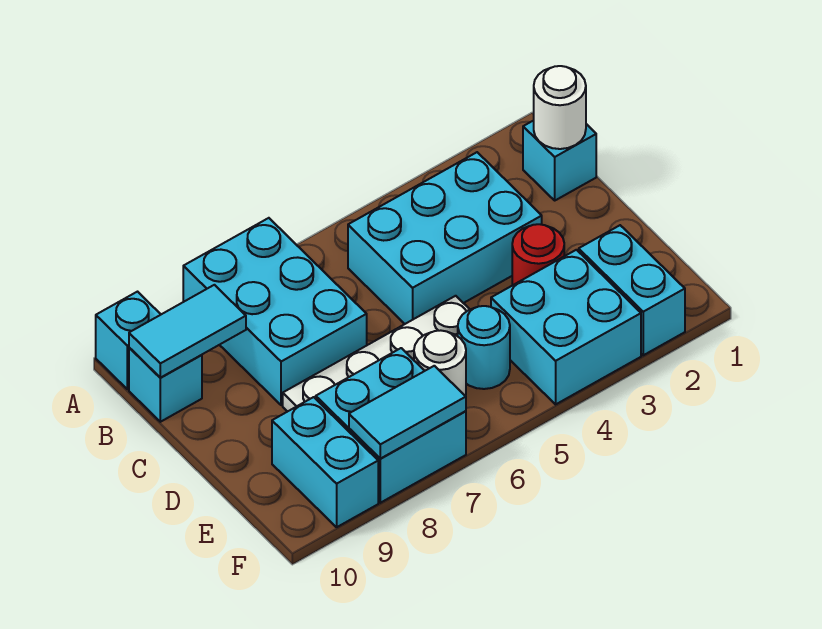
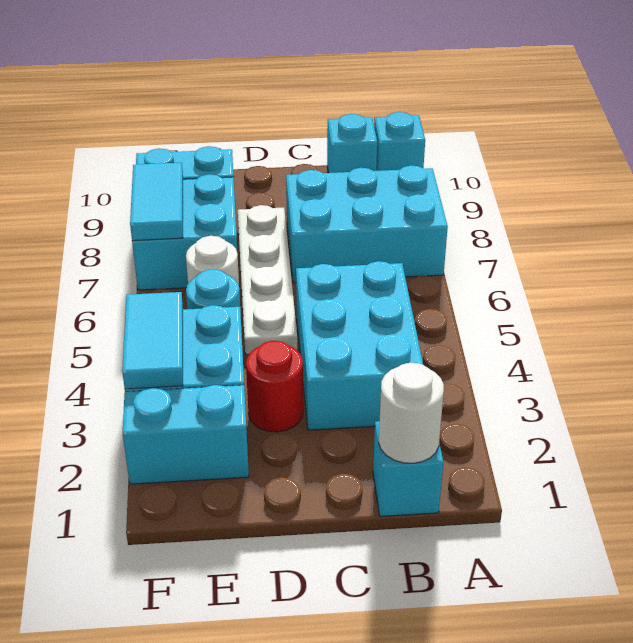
cyan 1x2 tile [129,285,246,378] -> cyan 1x2 tile moved to [122,292,183,389]

